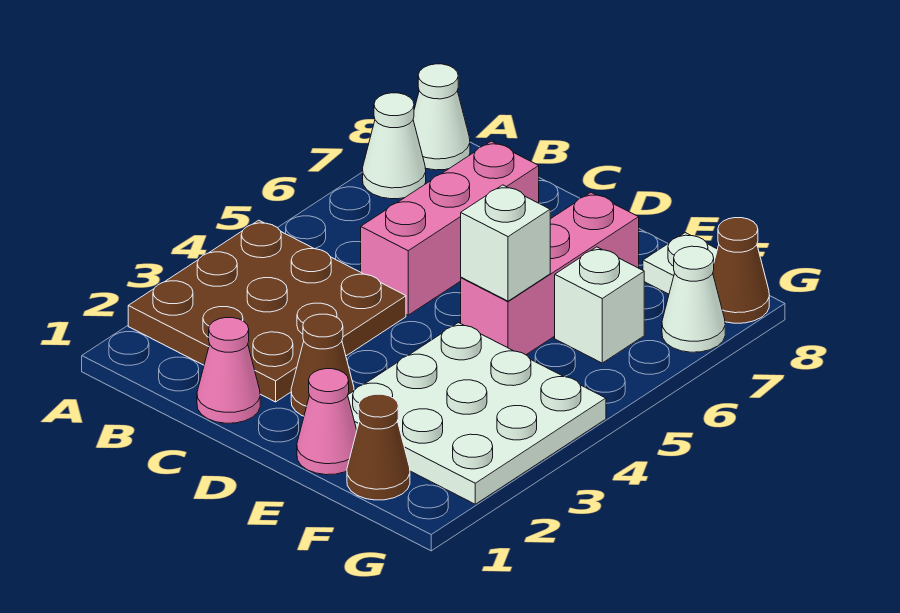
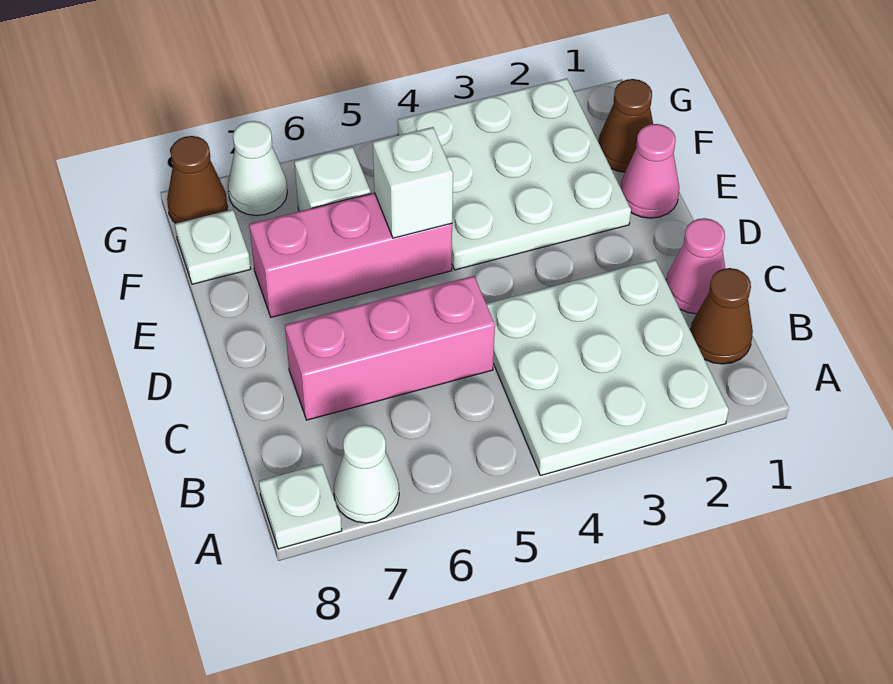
brown 3x3 plate [128,220,406,402] -> white 3x3 plate [487,260,729,476]
white 1x1 cone [413,64,470,170] -> white 1x1 plate [259,464,342,549]
brown 1x1 cone [291,314,354,416] -> brown 1x1 cone moved to [690,268,753,364]

